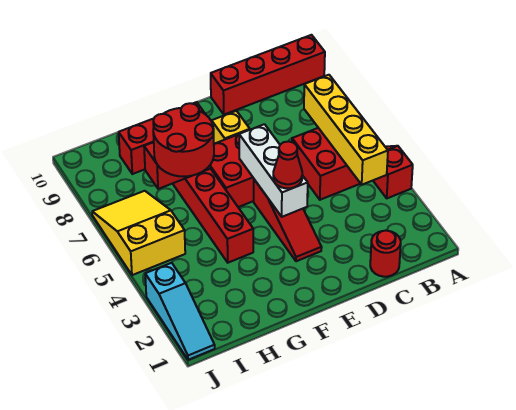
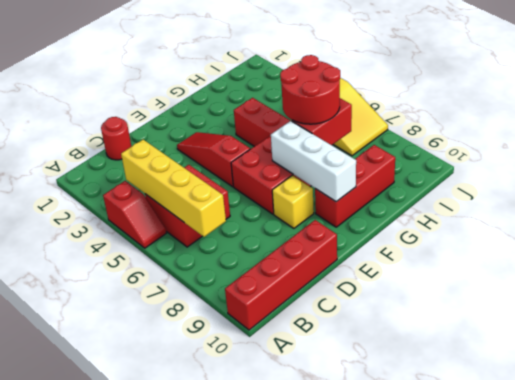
white 1x3 brick [239,124,308,217] -> white 1x3 brick moved to [271,121,356,202]
red 1x1 cone [273,141,302,188] -> none
cyan 1x3 slope [145,263,215,360] -> none

